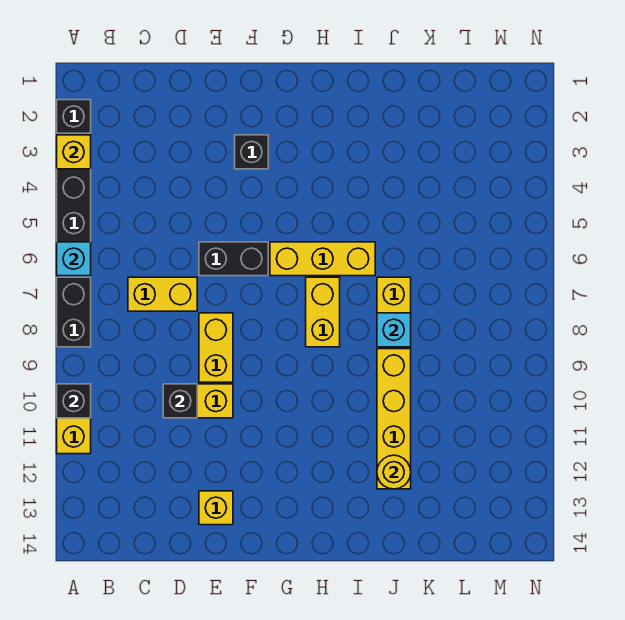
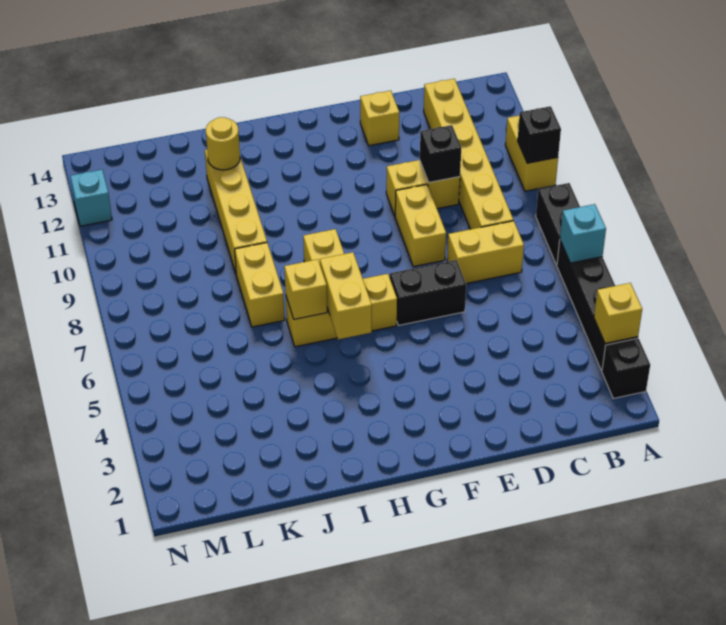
none -> yellow 1x6 brick [424,79,513,229]
black 1x1 brick [235,135,268,169] -> none
none -> yellow 1x2 brick [320,252,372,339]
none -> yellow 1x1 brick [284,259,327,319]
cyan 1x1 brick [377,313,411,347] -> cyan 1x1 brick moved to [70,170,112,226]

